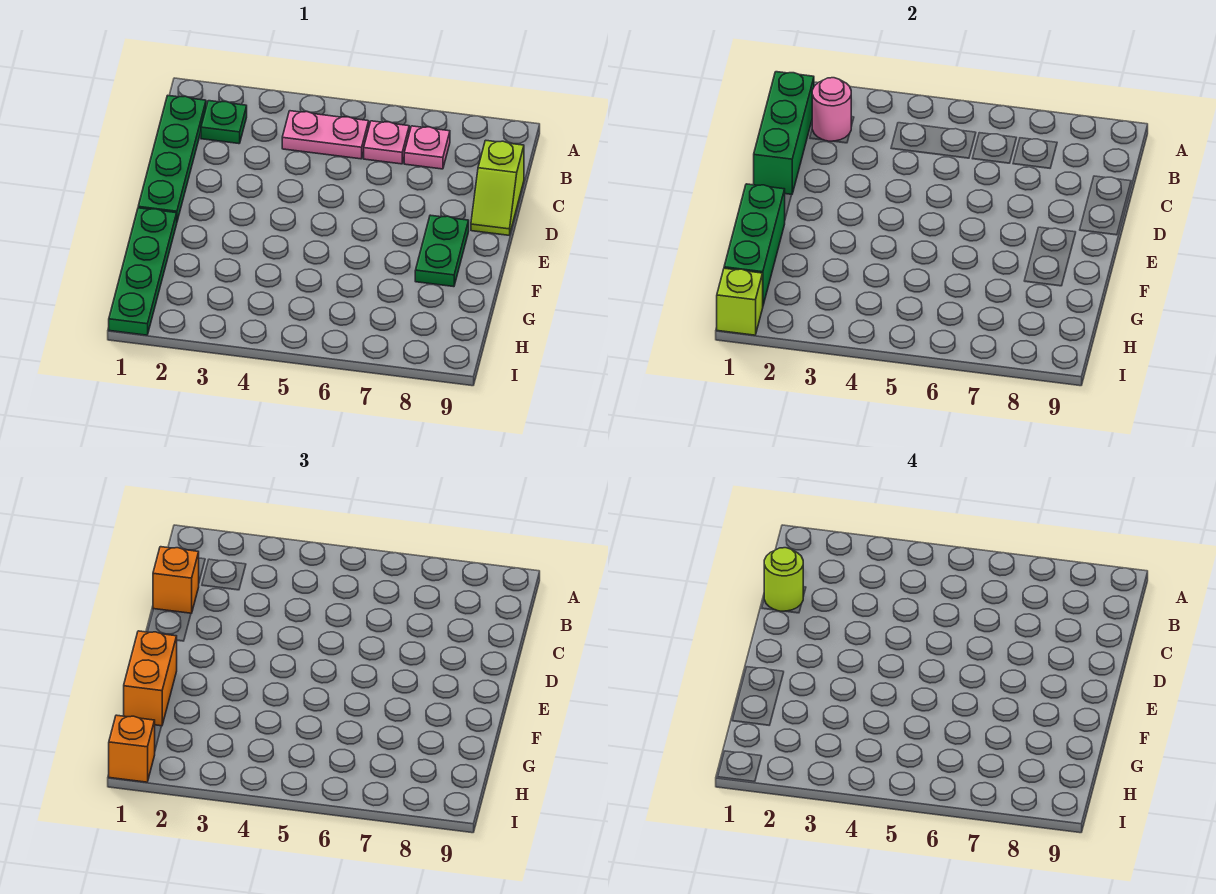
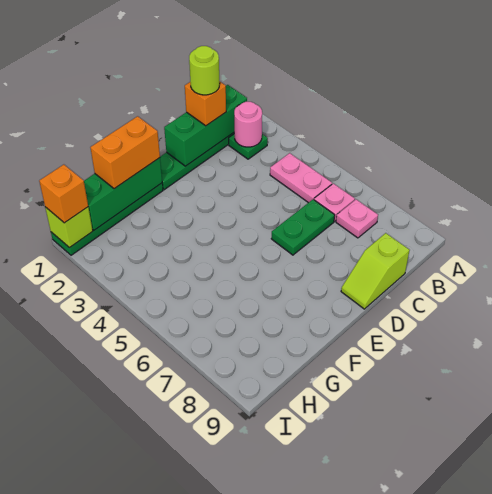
green 1x2 plate [415,215,469,287] -> green 1x2 plate moved to [271,200,335,255]

